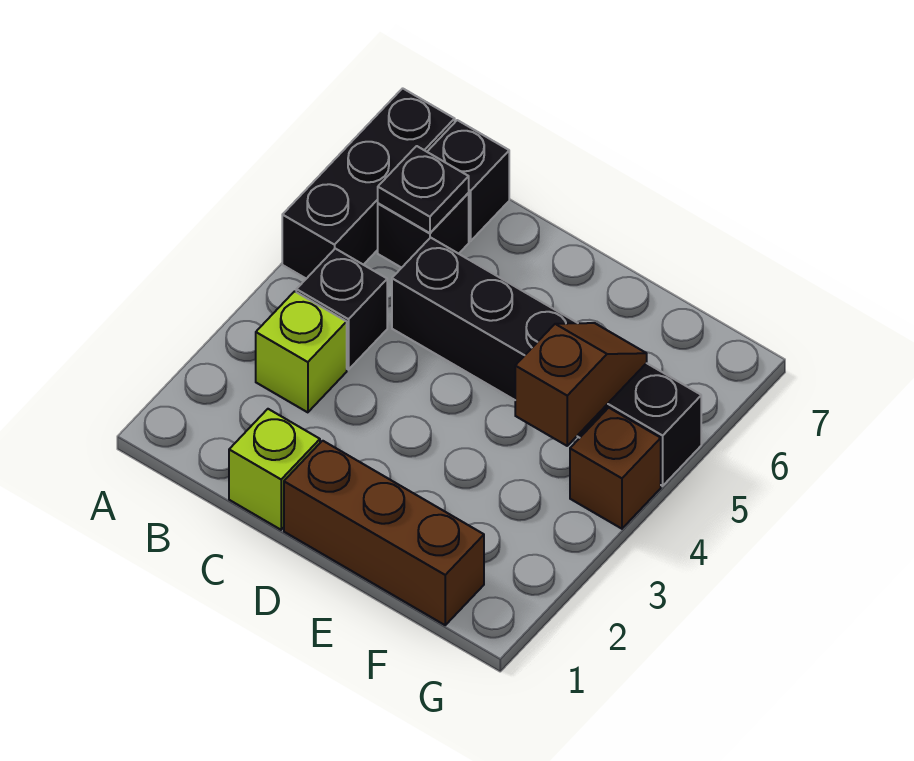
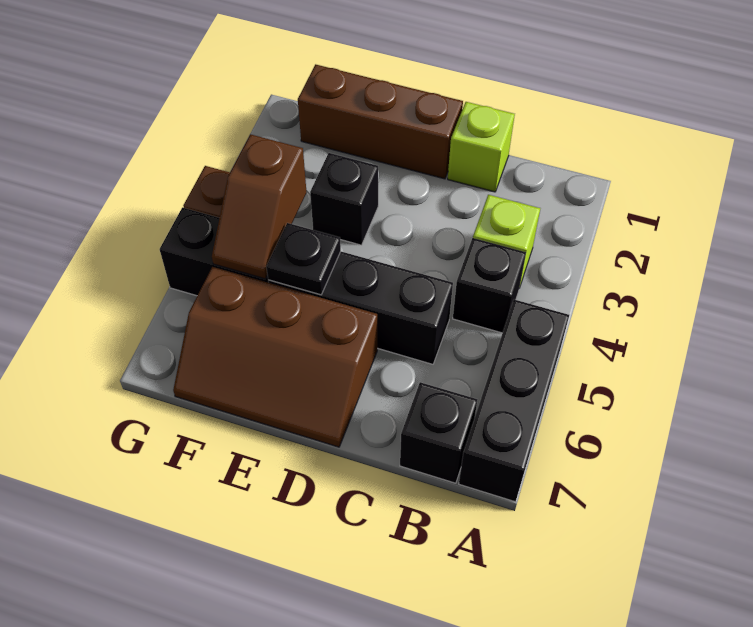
black 1x1 brick [378,193,469,268] -> black 1x1 brick moved to [310,153,378,245]
black 1x1 plate [378,146,469,233] -> black 1x1 plate moved to [266,223,341,295]
none -> brown 2x3 slope [173,267,377,447]

